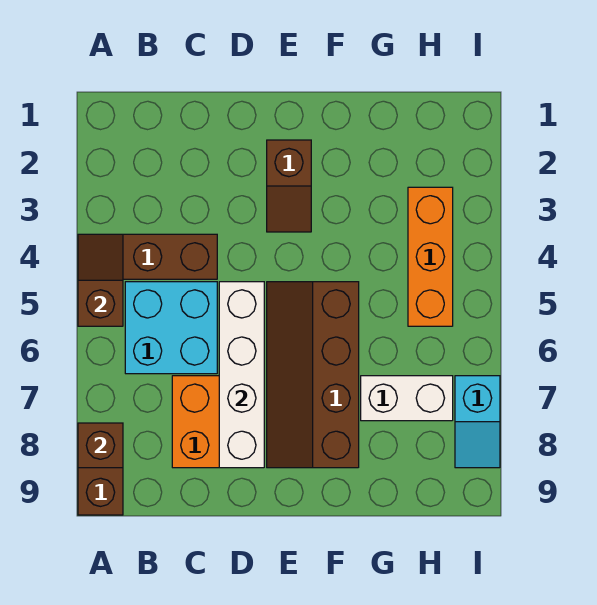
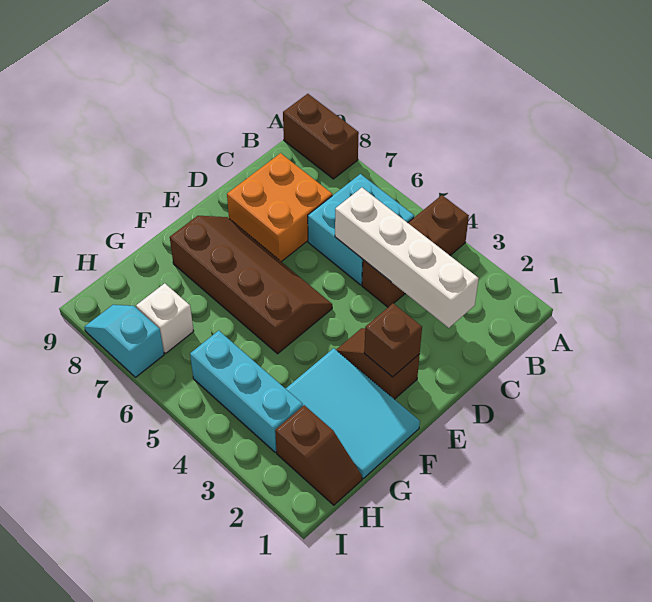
brown 1x2 slope [78,234,123,326] -> brown 1x2 slope moved to [275,405,362,505]
brown 1x1 brick [78,423,123,468] -> brown 1x1 brick moved to [364,303,422,377]
white 1x4 brick [219,282,264,468] -> white 1x4 brick moved to [335,188,479,328]
none -> cyan 2x3 tile [286,348,420,479]
white 1x2 brick [361,376,453,421] -> white 1x1 brick [136,283,194,353]
orange 1x3 brick [408,187,453,326] -> cyan 1x3 brick [190,331,303,452]

